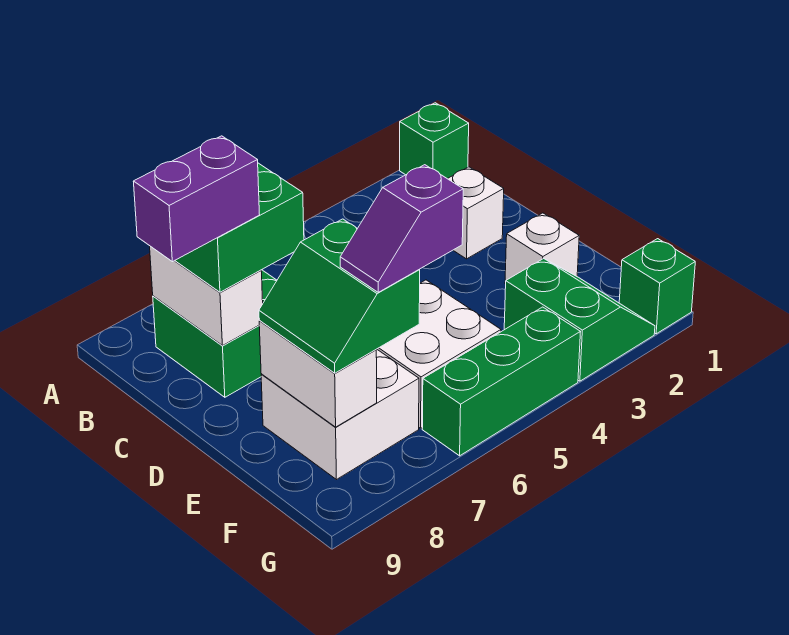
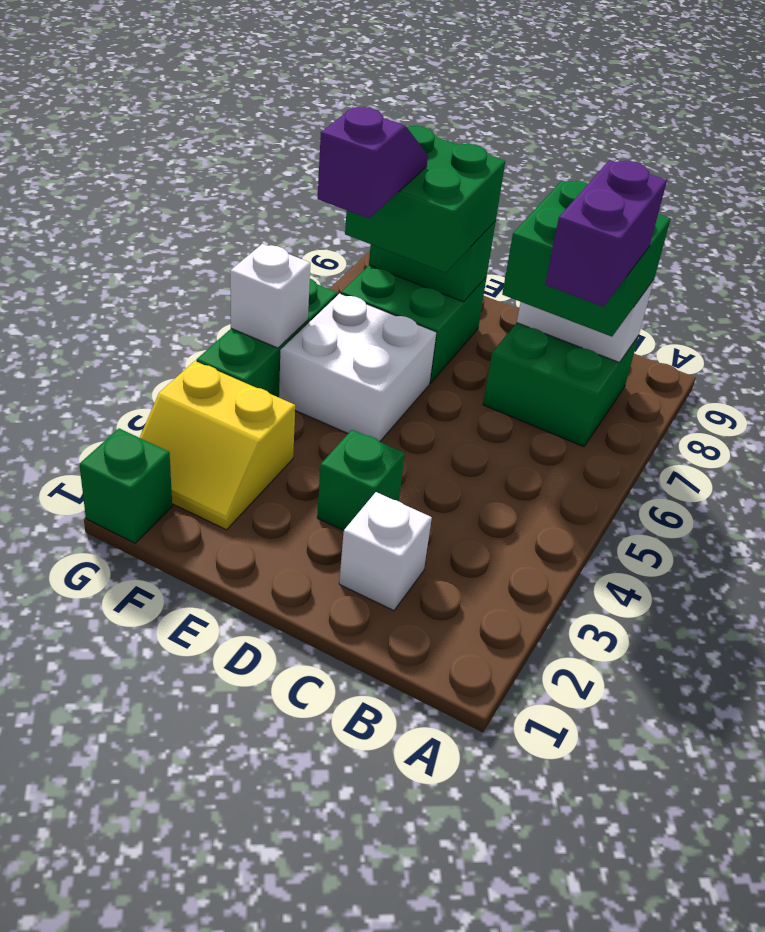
green 1x1 brick [400,103,469,179] -> green 1x1 brick moved to [317,430,405,531]
purple 1x2 brick [133,136,259,262] -> purple 1x2 brick moved to [545,161,667,307]
white 1x1 brick [505,213,579,284] -> white 1x1 brick moved to [230,244,310,348]
white 2x2 brick [261,349,419,480] -> green 2x2 brick [341,265,486,383]
green 2x2 slope [259,219,420,373] -> green 2x2 brick [345,126,505,273]
white 1x2 brick [259,321,377,427] -> green 1x2 brick [369,221,496,302]
green 2x2 slope [504,259,655,381] -> yellow 2x2 slope [140,361,295,530]

